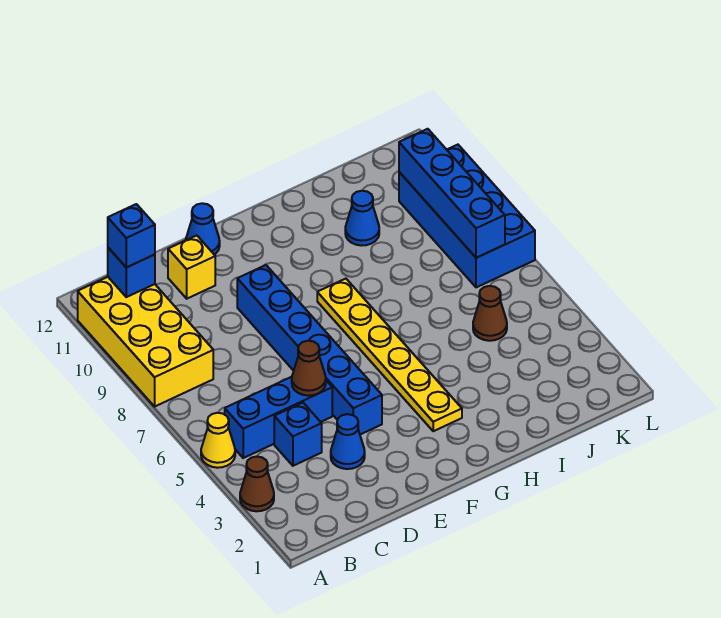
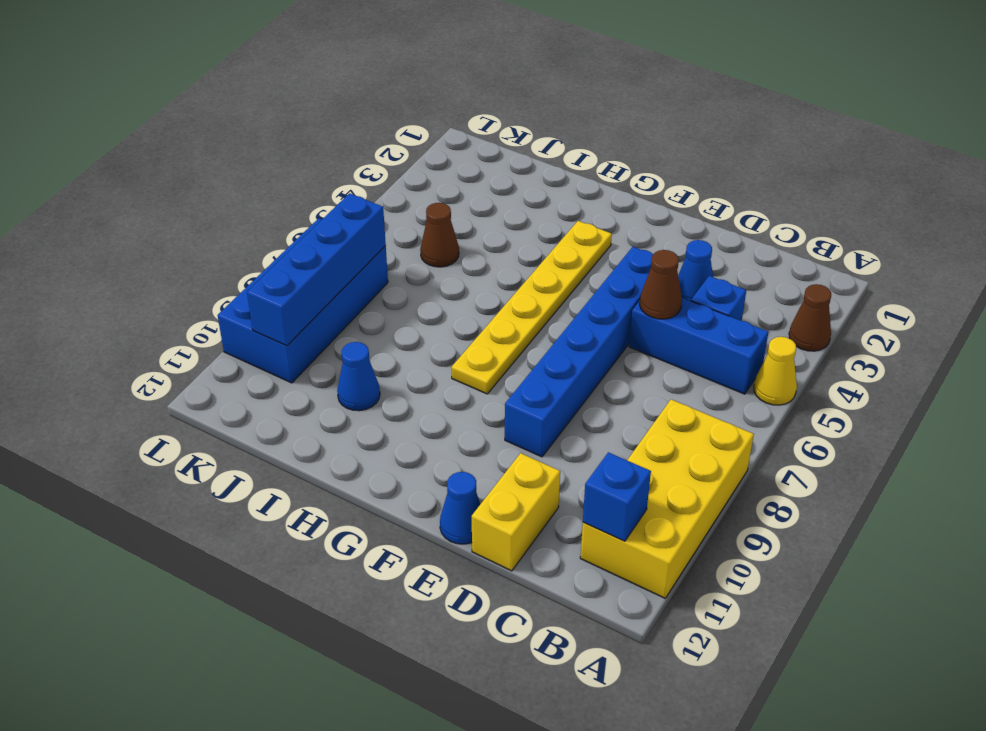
blue 1x1 brick [108,204,155,267] -> none
yellow 1x1 brick [168,235,215,299] -> yellow 1x2 brick [472,453,560,571]

